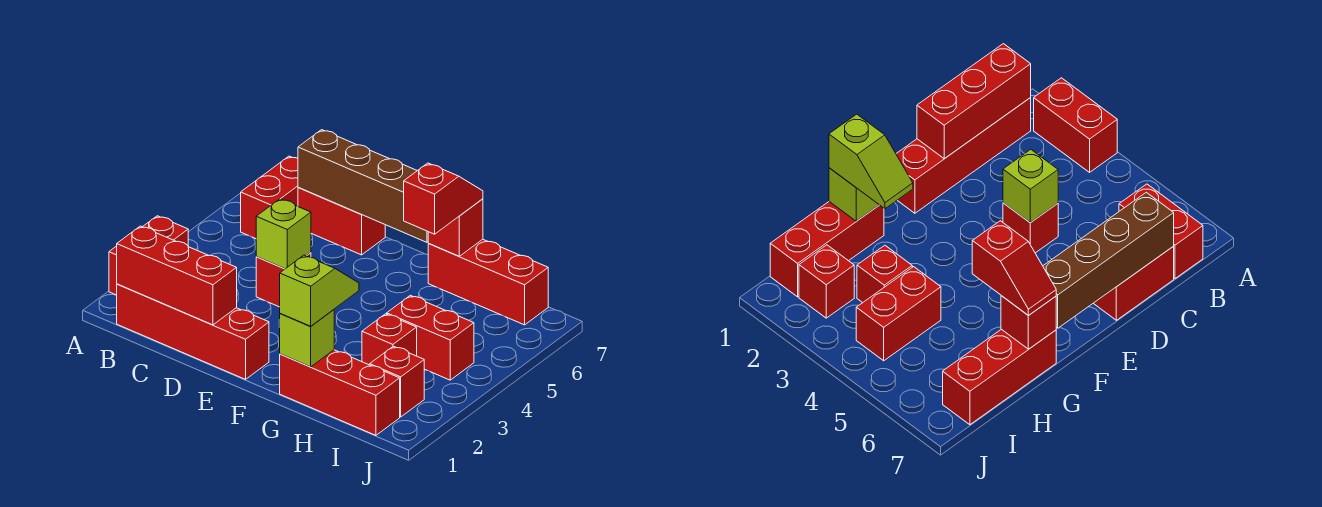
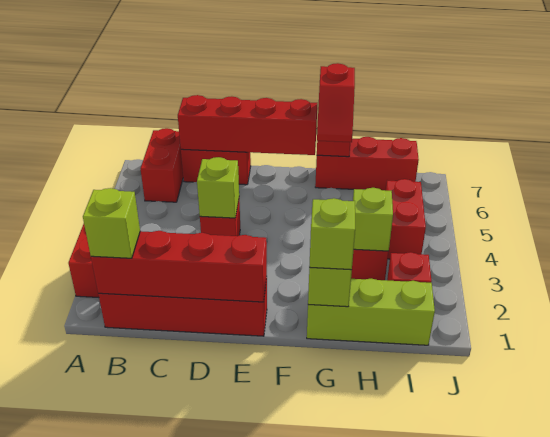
red 1x3 brick [117,226,237,325] -> red 1x4 brick [91,231,267,302]
none -> lime 1x1 brick [83,188,140,258]
brown 1x4 brick [298,130,428,242] -> red 1x4 brick [178,95,317,155]
red 1x3 brick [280,350,400,435] -> lime 1x3 brick [307,279,435,345]
red 1x2 slope [404,163,483,234] -> red 1x2 slope turned to [317,63,355,142]
none -> lime 1x1 brick [353,188,393,251]
red 1x2 brick [387,295,474,380] -> red 1x2 brick turned to [386,179,426,259]

